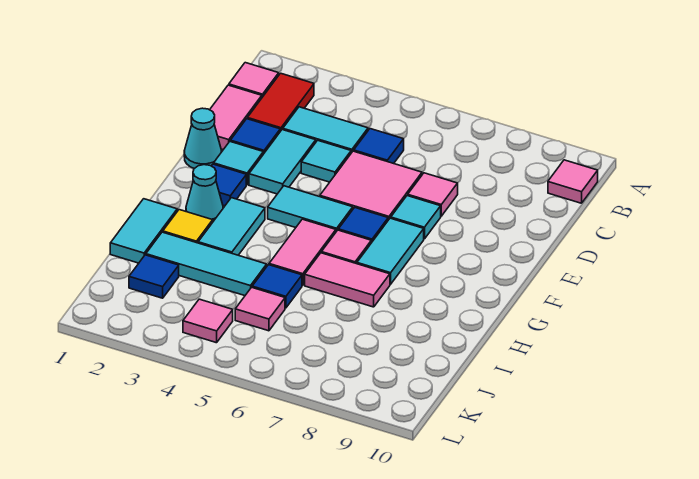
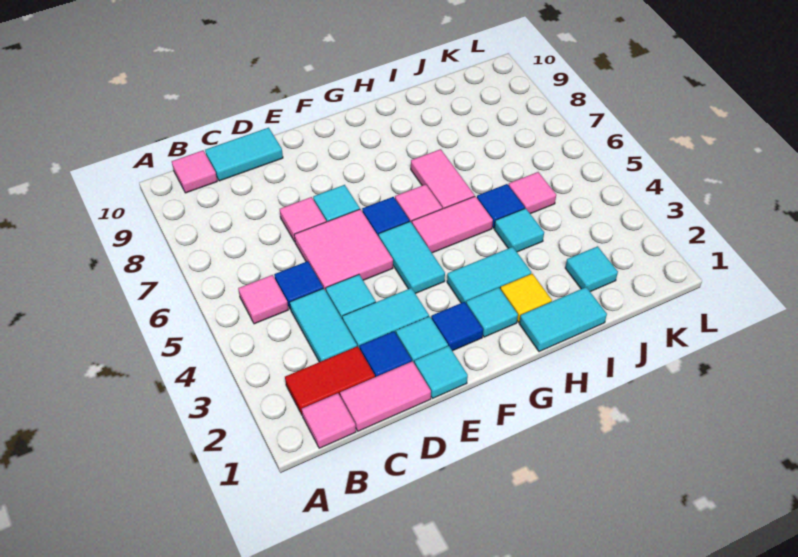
cyan 1x1 cone [184,108,221,169] -> cyan 1x1 tile [414,346,468,398]
cyan 1x2 tile [357,218,424,284] -> cyan 1x2 tile moved to [205,128,283,181]
cyan 1x1 cone [186,165,223,221] -> cyan 1x1 tile [466,288,518,337]
cyan 1x3 tile [146,232,267,296] -> cyan 1x1 tile [494,208,544,252]
blue 1x1 tile [129,255,179,298] -> cyan 1x1 tile [565,246,618,292]
pink 1x1 tile [183,299,233,343] -> pink 1x1 tile moved to [238,275,288,324]

